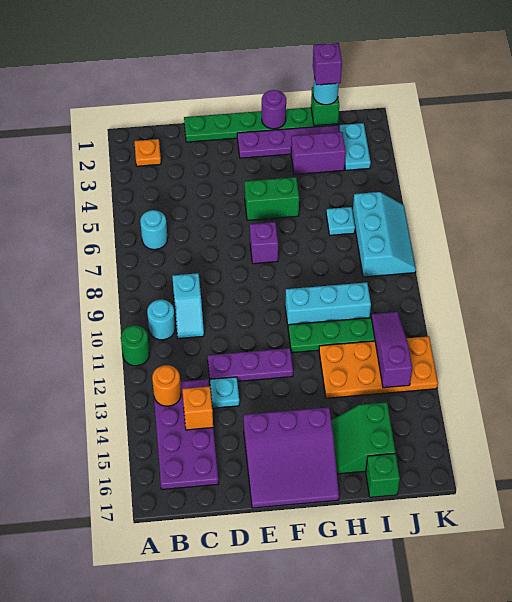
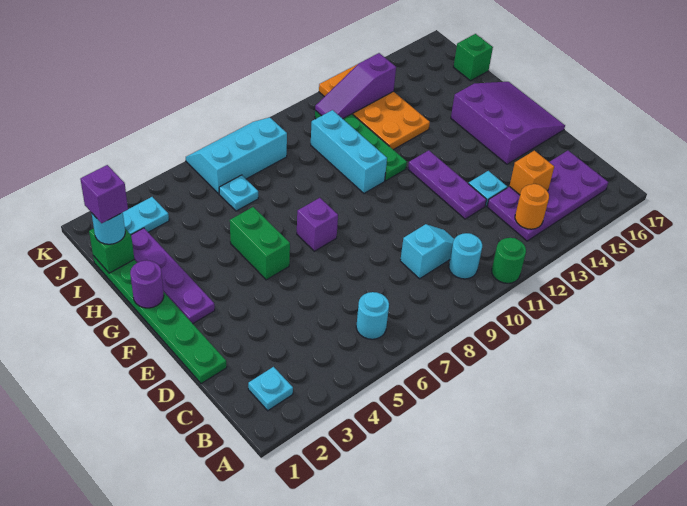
orange 1x1 plate [134,139,161,166] -> cyan 1x1 plate [248,367,293,411]
purple 1x2 brick [291,132,346,175] -> none
green 2x2 slope [331,402,395,474] -> none

